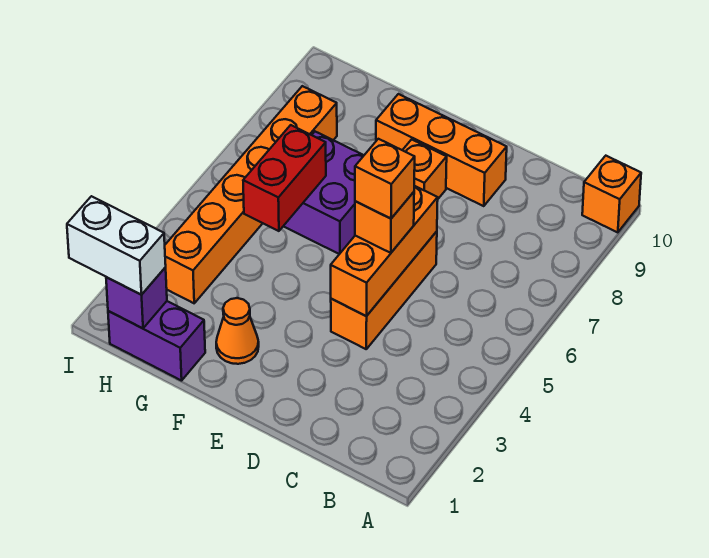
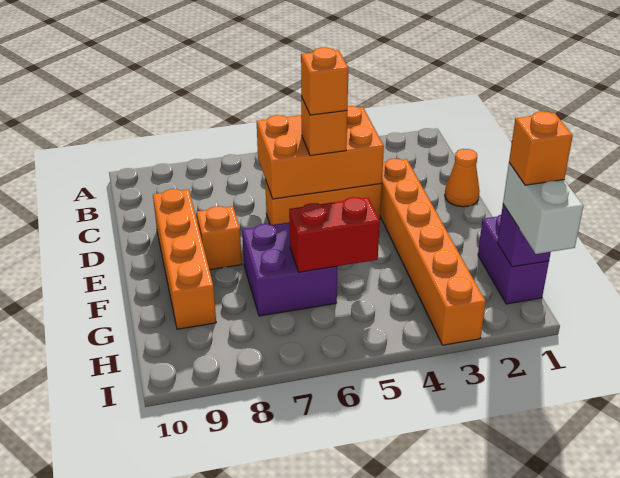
orange 1x1 brick [582,156,641,232] -> orange 1x1 brick moved to [509,111,573,185]
orange 1x3 brick [331,186,438,316] -> orange 2x3 brick [257,106,384,199]
orange 1x3 brick [376,94,507,206] -> orange 1x4 brick [153,189,216,329]
orange 1x1 cone [216,298,259,364] -> orange 1x1 cone moved to [445,149,480,207]
orange 1x6 brick [165,86,337,303] -> orange 1x6 brick turned to [380,158,486,345]

